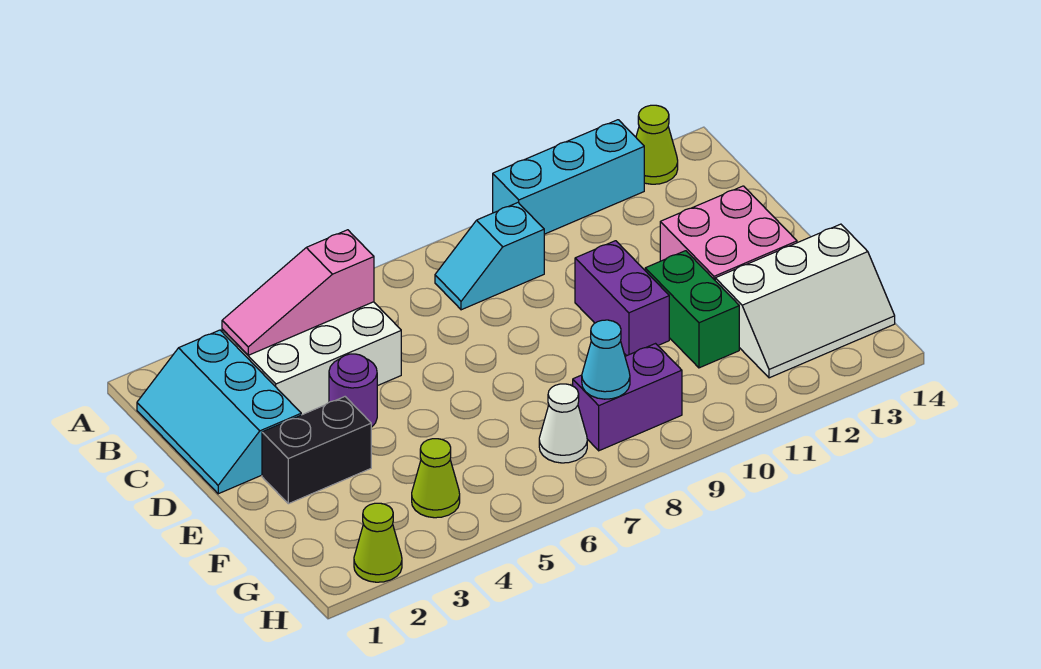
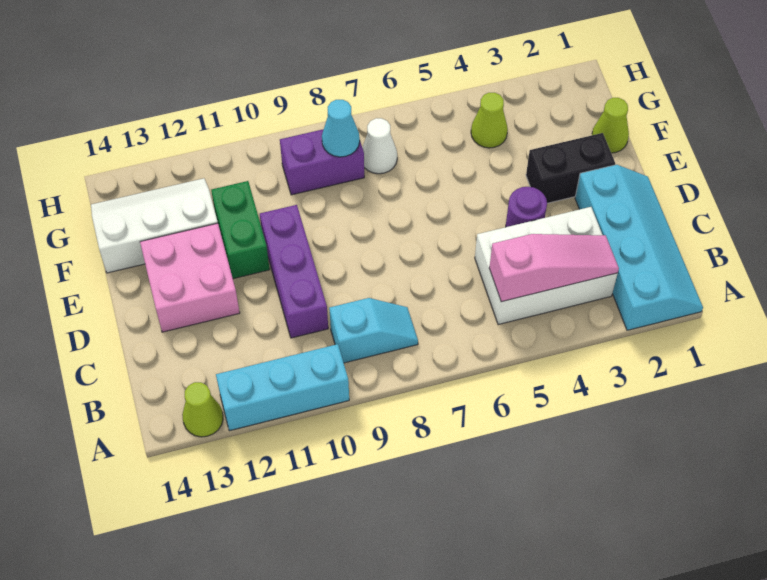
cyan 2x3 slope [137,330,301,494] -> cyan 2x4 slope [575,165,703,330]
purple 1x2 brick [575,241,669,356] -> purple 1x3 brick [260,205,328,338]
lime 1x1 cone [354,503,402,582] -> lime 1x1 cone moved to [592,98,629,153]

